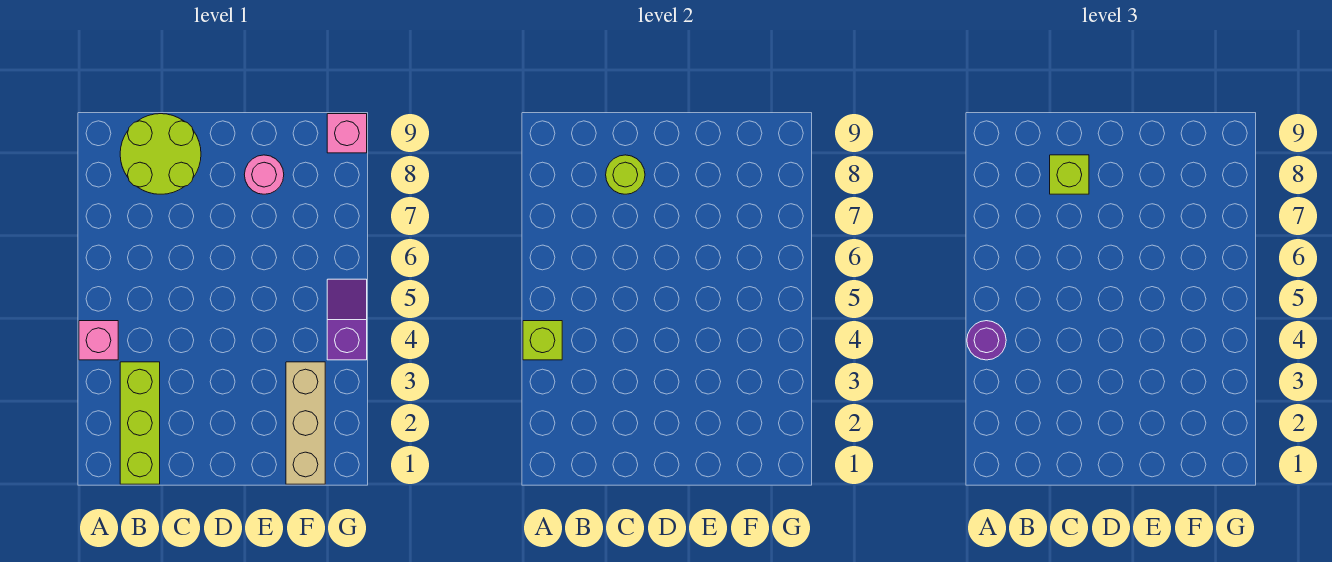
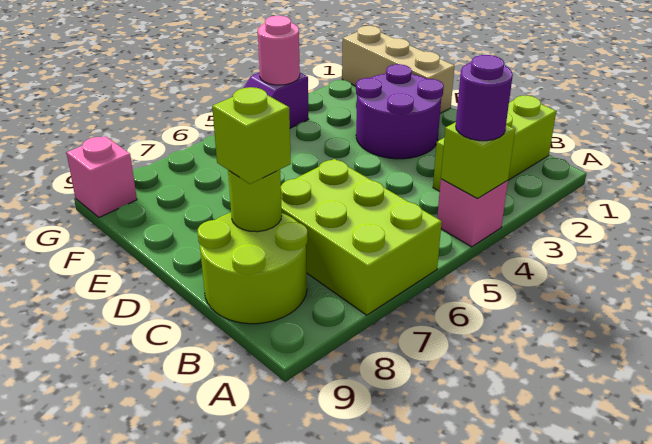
none -> lime 2x3 brick [281,159,442,315]
none -> purple 2x2 round brick [356,64,444,159]
pink 1x1 round brick [244,155,284,194] -> pink 1x1 round brick moved to [258,16,300,85]
tan 1x3 brick [286,362,325,484] -> tan 1x3 brick turned to [342,26,455,113]

